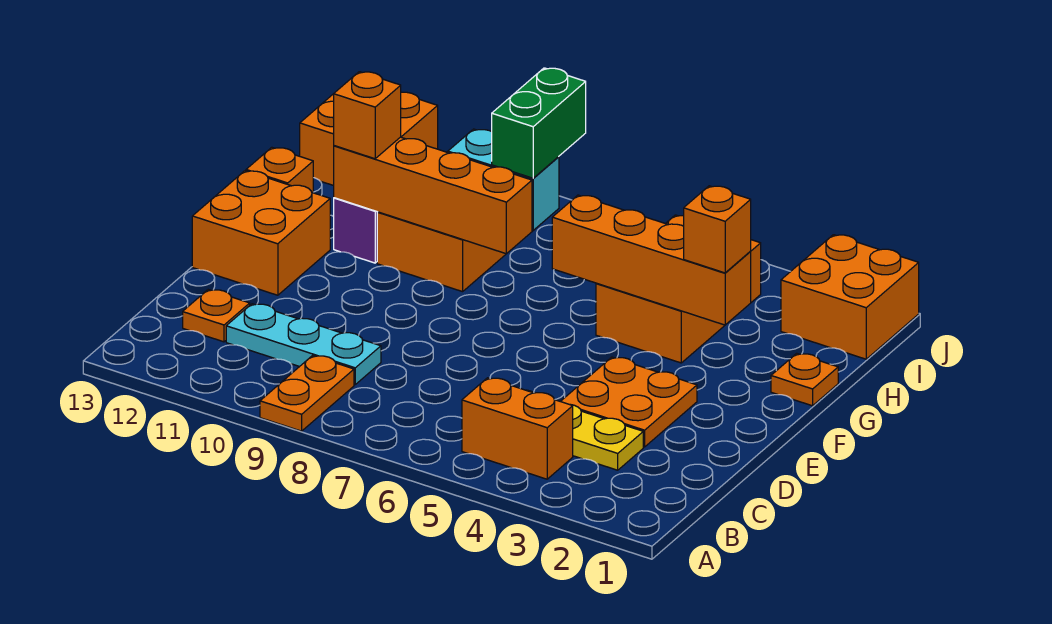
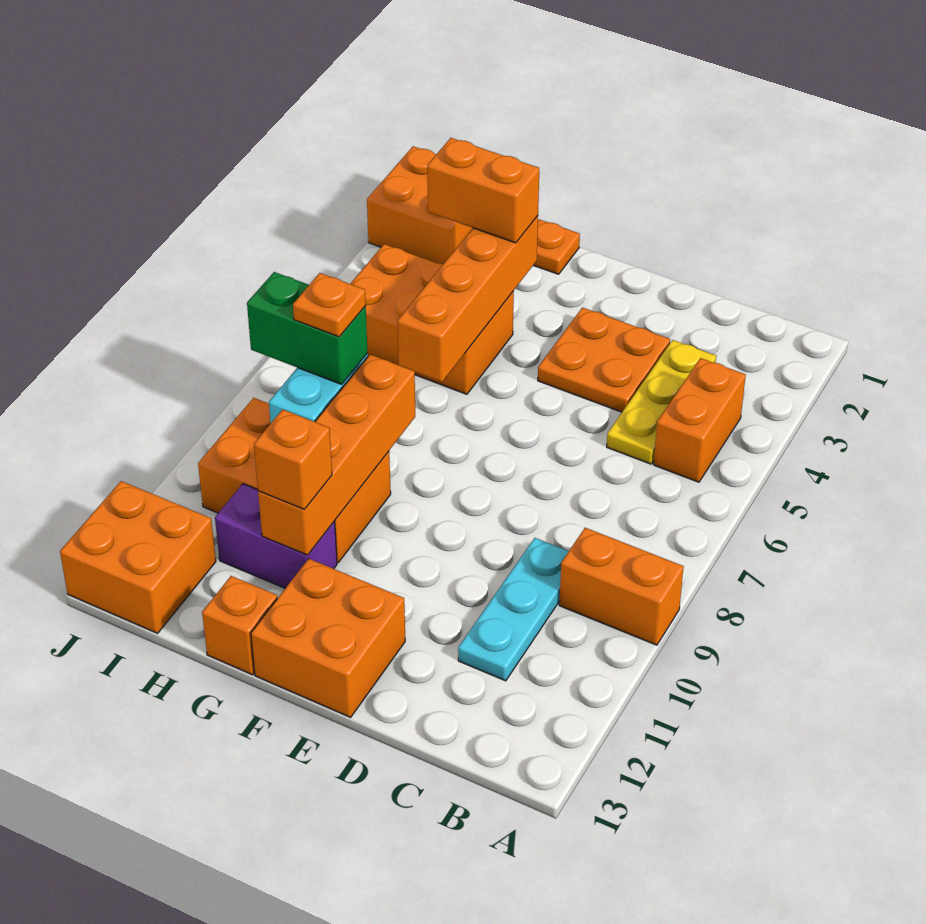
orange 1x2 plate [260,356,354,431] -> orange 1x2 brick [559,528,684,645]
orange 1x1 plate [183,290,250,342] -> orange 1x1 plate moved to [293,273,366,337]
orange 1x1 brick [684,186,751,273] -> orange 1x2 brick [427,138,539,243]

